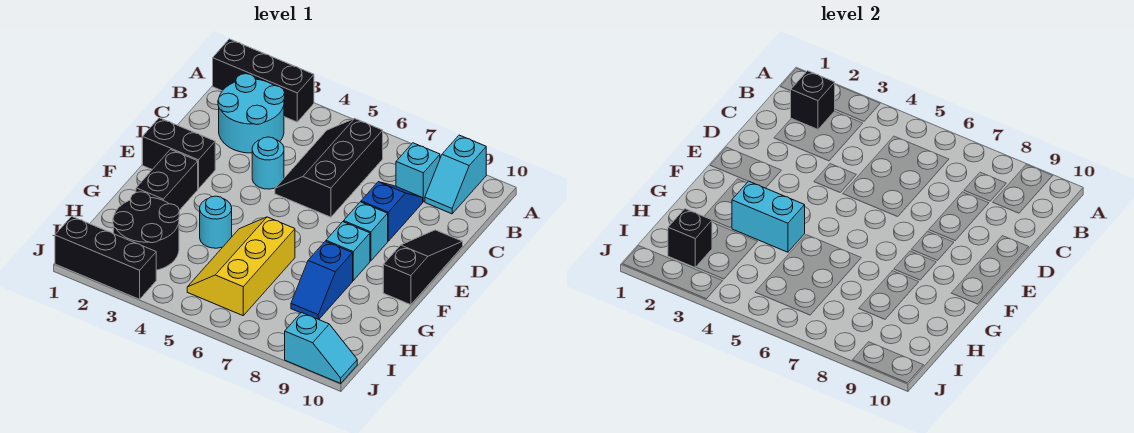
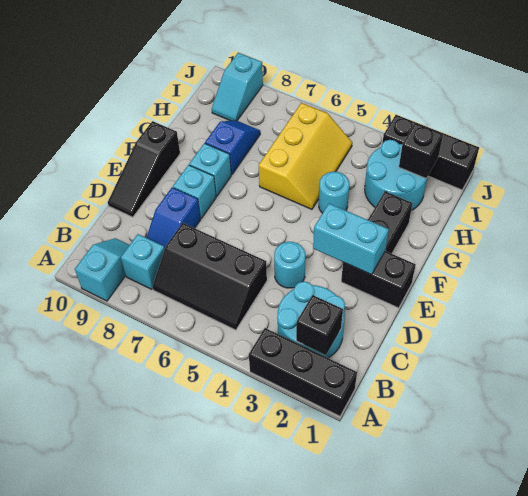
black 2x3 slope [275,119,383,217] -> black 2x3 slope turned to [152,223,267,330]
cyan 1x2 brick [732,181,805,252] -> cyan 1x2 brick moved to [313,204,389,275]
black 2x2 round brick [113,192,179,270] -> cyan 2x2 round brick [365,140,427,210]
cyan 1x2 slope [285,313,357,383] -> cyan 1x2 slope turned to [212,53,263,121]

